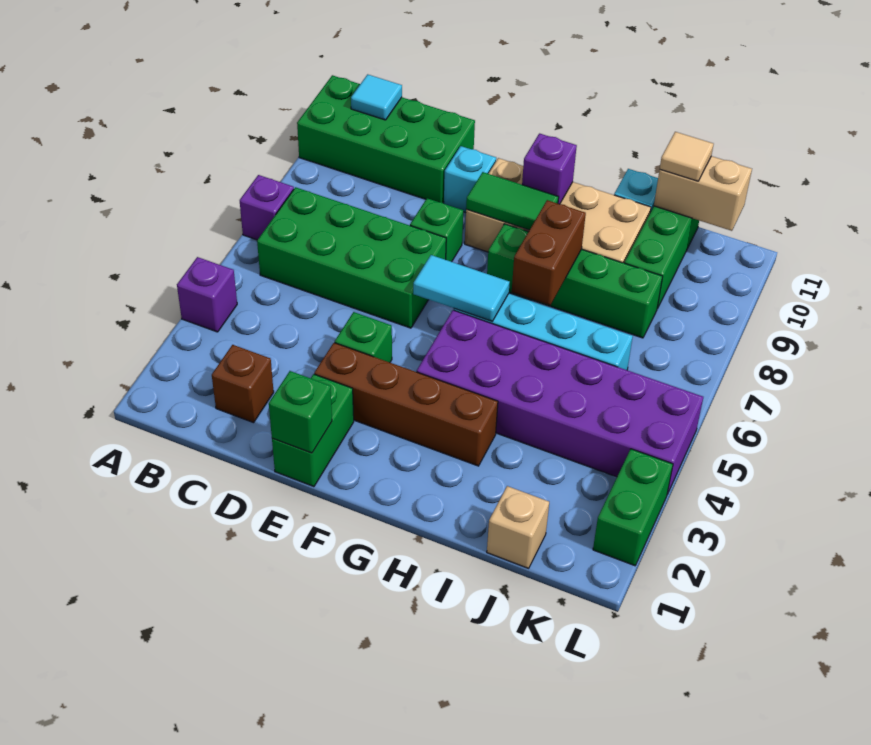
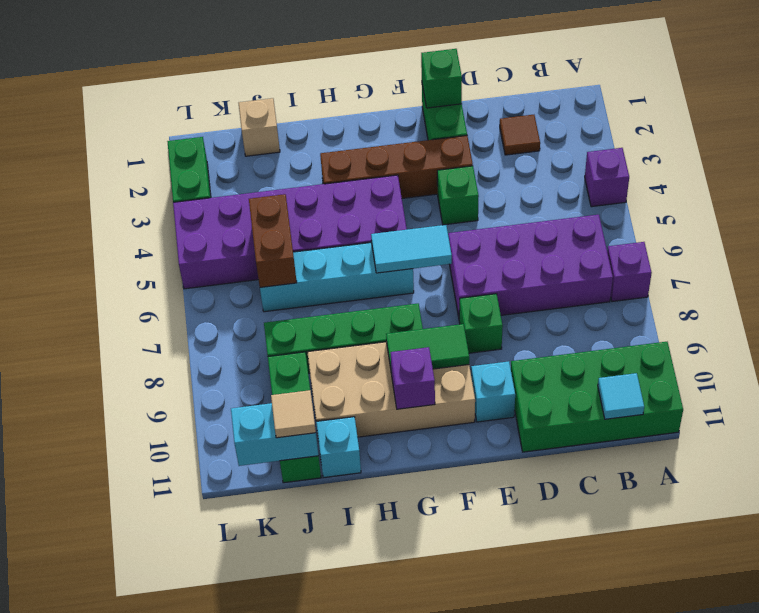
green 2x4 brick [257,187,446,328] -> purple 2x4 brick [448,215,613,317]
brown 1x1 brick [212,345,274,423] -> brown 1x1 tile [500,115,540,155]
brown 1x2 brick [512,200,586,305] -> brown 1x2 brick moved to [249,194,297,287]
tan 1x2 brick [654,156,752,231] -> cyan 1x2 brick [231,403,319,466]

